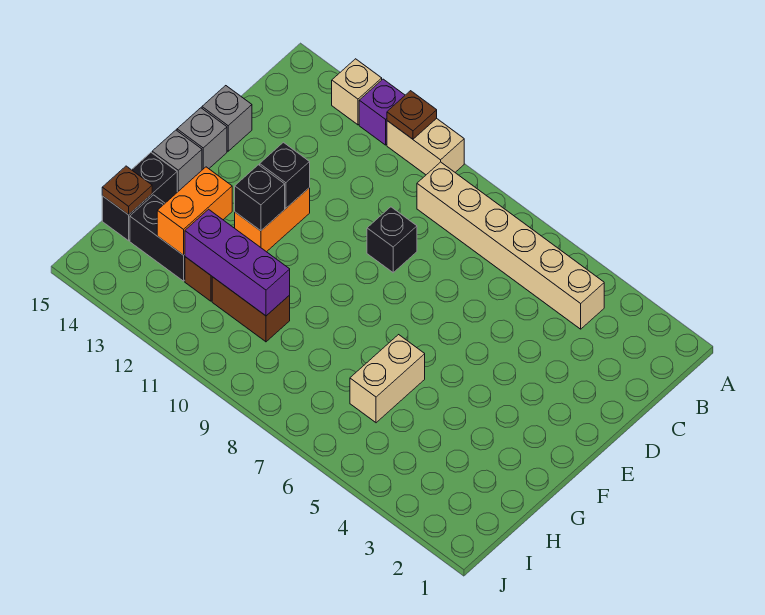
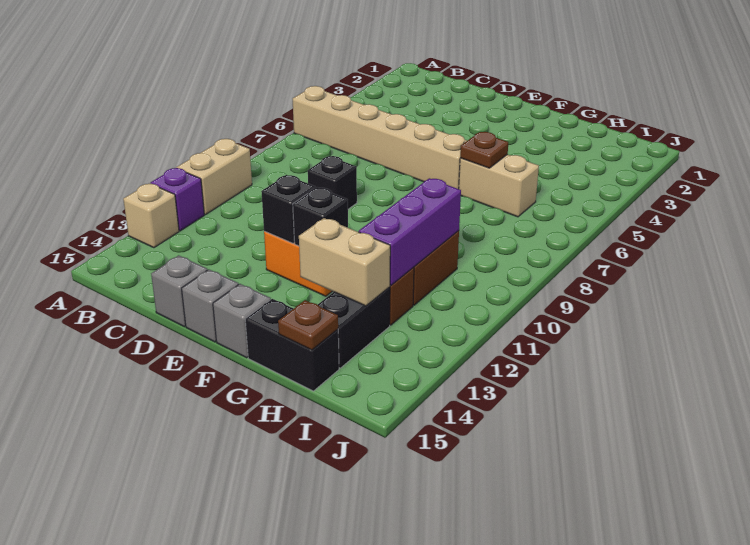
brown 1x1 plate [387,91,437,139] -> brown 1x1 plate moved to [460,132,508,168]
tan 1x6 brick [417,162,604,329] -> tan 1x6 brick turned to [293,86,467,189]
orange 1x2 brick [157,167,232,255] -> tan 1x2 brick [299,218,390,306]

